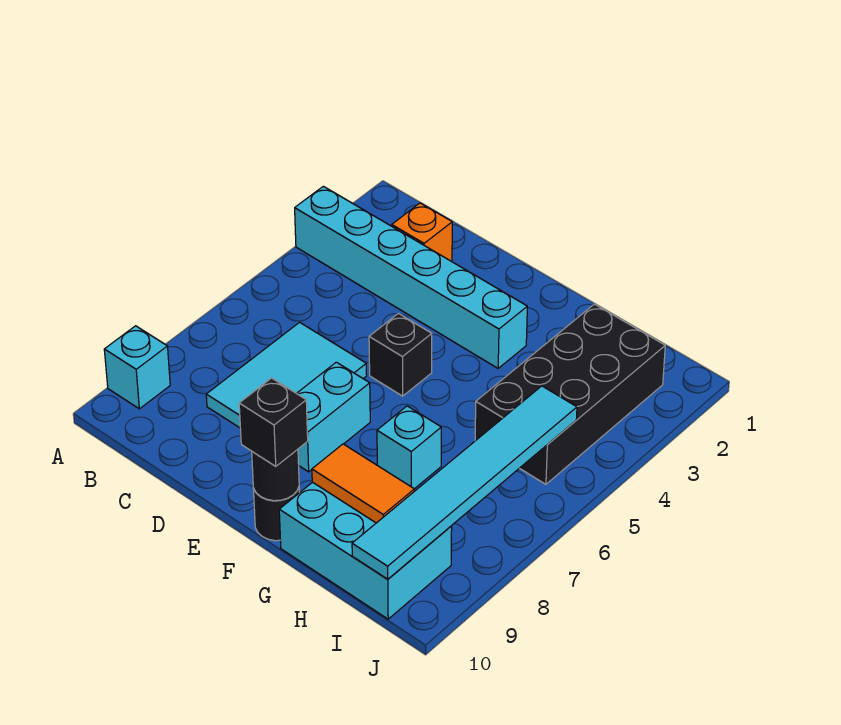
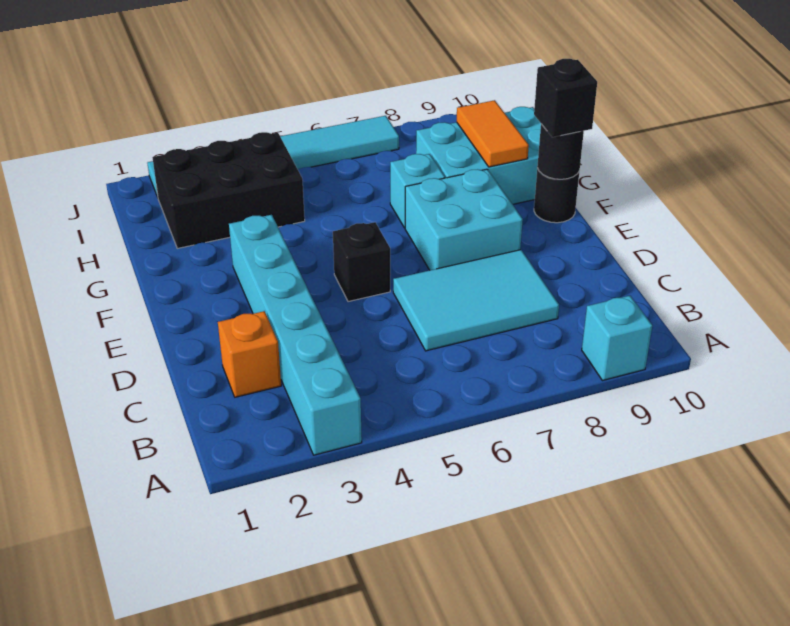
cyan 1x2 brick [297,362,370,472] -> cyan 2x2 brick [405,169,523,270]
cyan 2x3 brick [279,482,452,619] -> cyan 2x3 brick turned to [416,107,541,204]
black 2x4 brick [475,304,665,484] -> black 2x3 brick [152,132,305,248]
cyan 1x6 tile [352,386,577,579] -> cyan 1x6 tile moved to [148,116,399,197]

